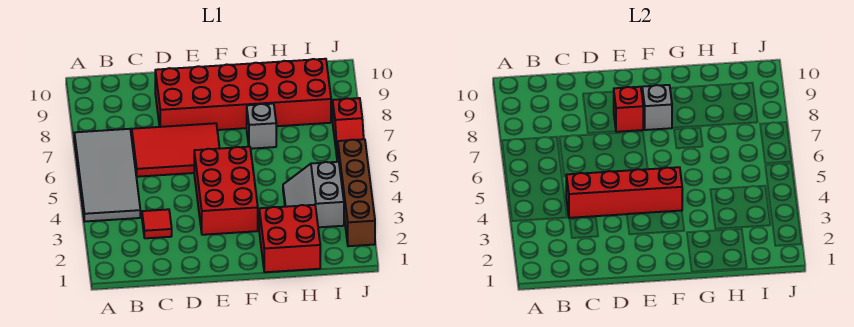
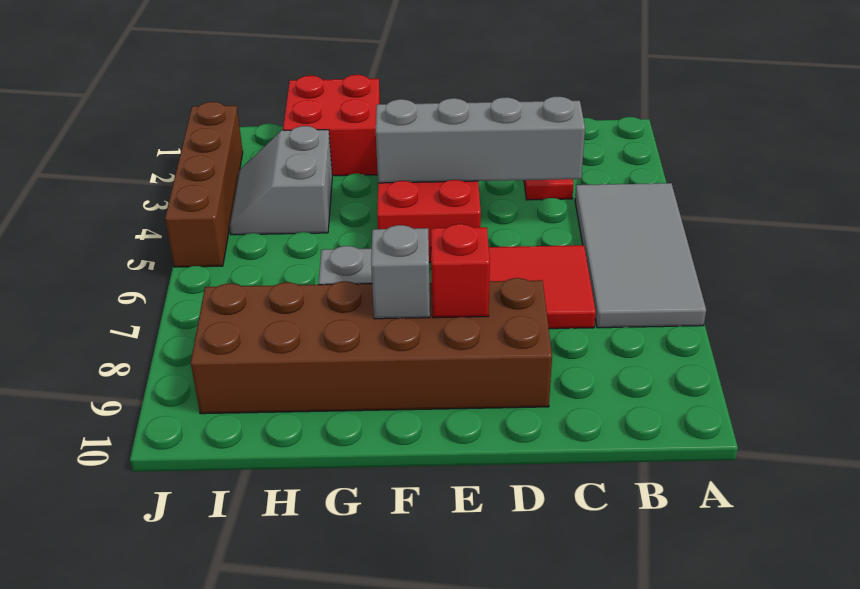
red 1x4 brick [566,167,682,218] -> grey 1x4 brick [376,97,585,183]
red 2x6 brick [155,59,331,130] -> brown 2x6 brick [191,278,552,414]
grey 2x2 slope [283,161,344,227] -> grey 2x2 slope turned to [230,126,332,235]
red 1x2 slope [333,98,364,161] -> none

